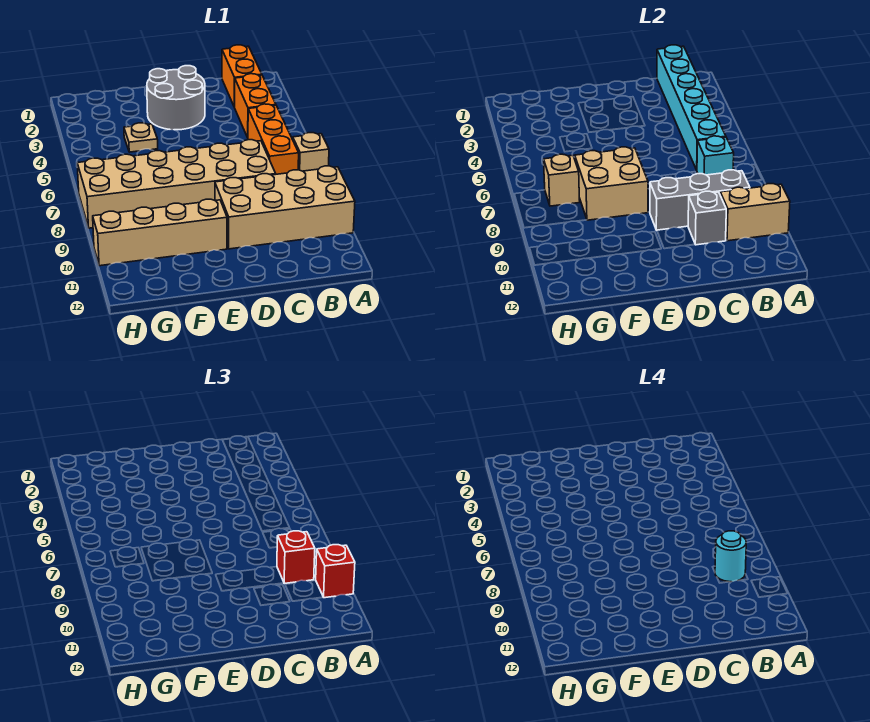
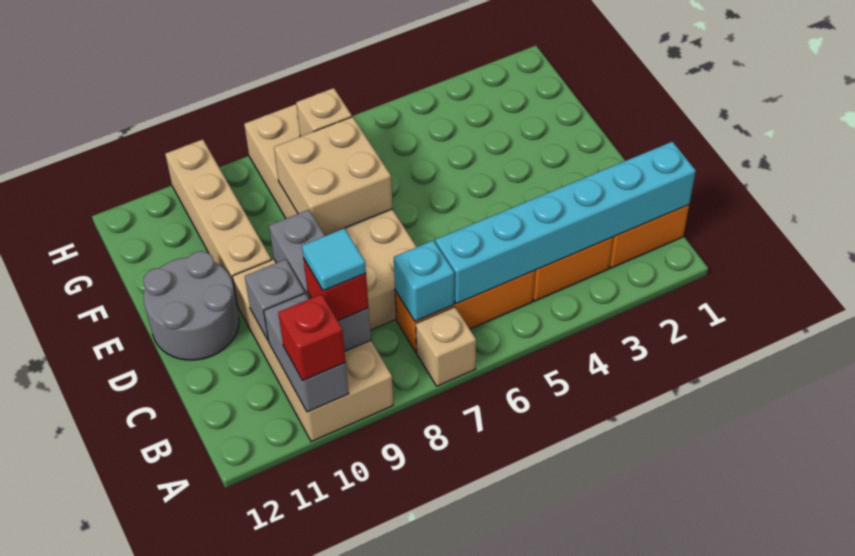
tan 1x2 brick [720,184,790,241] -> grey 1x2 brick [264,293,349,412]
cyan 1x1 round brick [715,531,746,582] -> cyan 1x1 tile [302,228,366,291]
grey 2x2 round brick [147,66,205,130] -> grey 2x2 round brick moved to [144,251,239,360]
tan 1x1 plate [124,123,158,152] -> none

